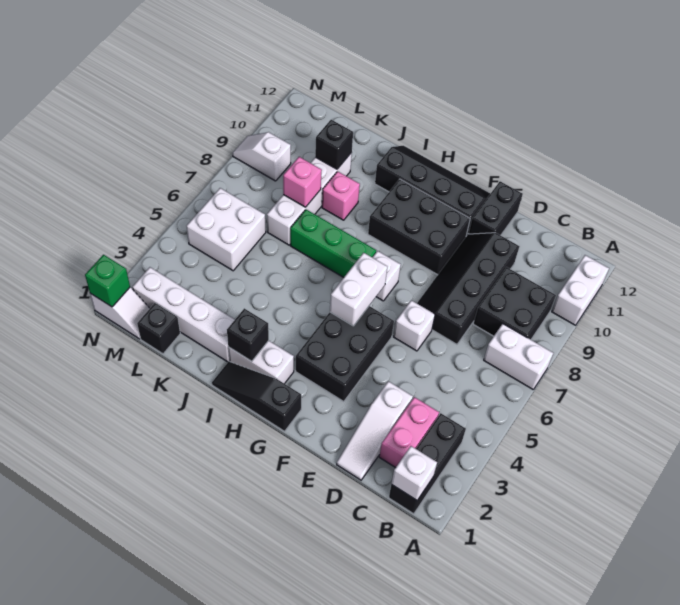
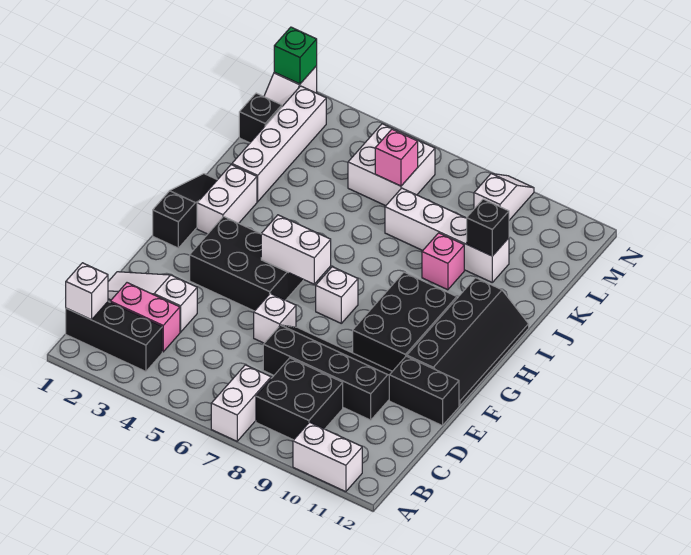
green 1x3 brick [290,210,376,277] -> none
black 1x1 brick [227,308,269,361] -> none
pink 1x1 brick [283,157,322,207] -> pink 1x1 brick moved to [375,129,418,186]

